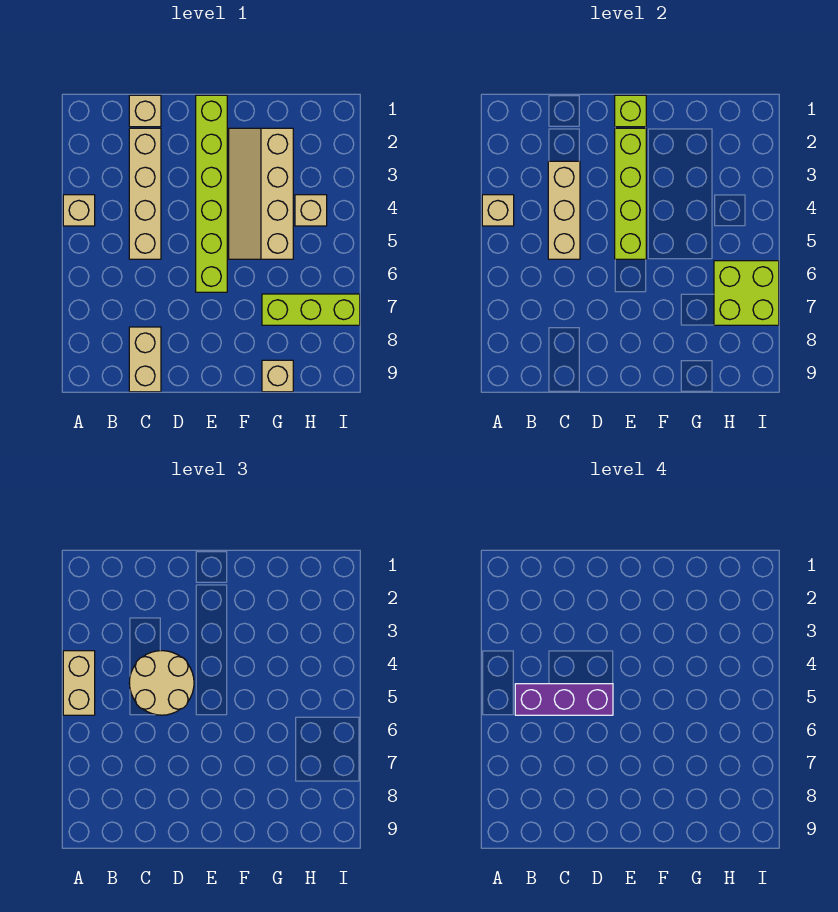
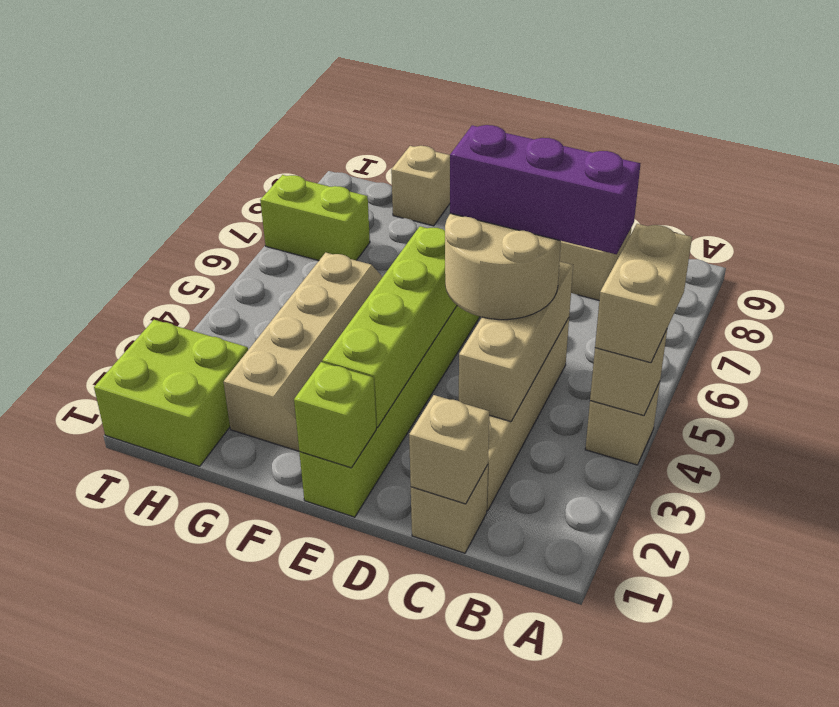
lime 1x3 brick [262,294,360,325] -> lime 1x2 brick [260,175,370,261]
tan 1x1 brick [295,195,327,226] -> tan 1x1 brick moved to [409,395,489,504]
lime 2x2 brick [714,261,779,325] -> lime 2x2 brick moved to [94,320,248,466]

